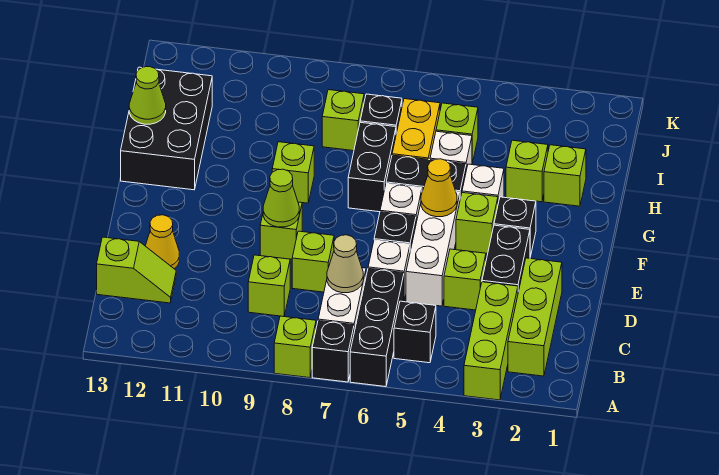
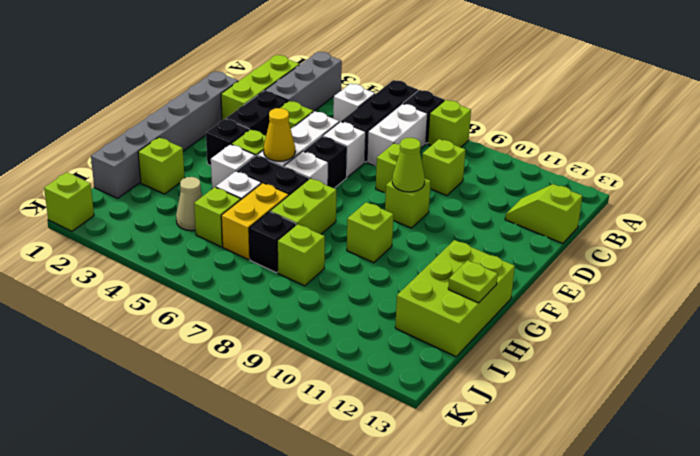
lime 1x3 brick [464,282,518,400] -> grey 1x3 brick [265,52,342,112]
black 1x1 brick [394,301,436,363] -> white 1x1 brick [333,84,375,122]
tan 1x1 cone [327,235,363,293] -> tan 1x1 cone moved to [176,177,202,231]
none -> grey 1x6 brick [91,71,238,198]
yellow 1x1 cone [145,215,179,269] -> none
black 1x2 brick [348,122,396,212] -> lime 1x2 brick [270,178,336,234]
black 2x3 brick [121,67,212,190] -> lime 2x3 brick [395,240,515,357]
lime 1x1 brick [506,140,548,202] -> lime 1x1 brick moved to [44,172,94,231]
lime 1x1 cone [129,67,166,124] -> lime 1x1 plate [448,260,498,303]

